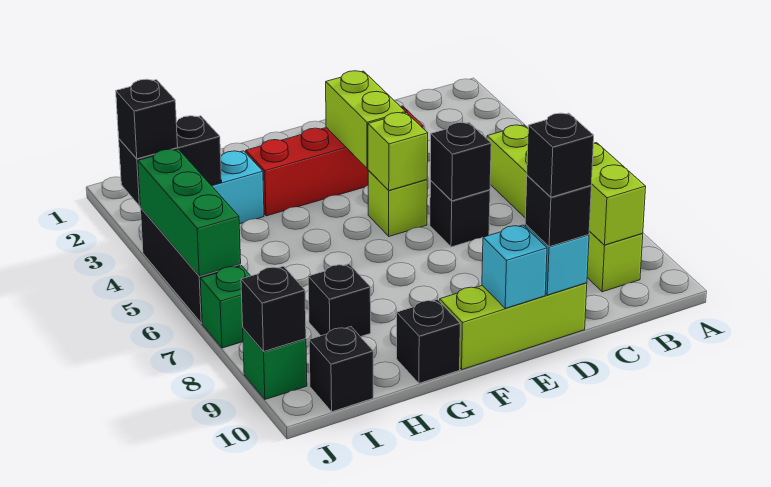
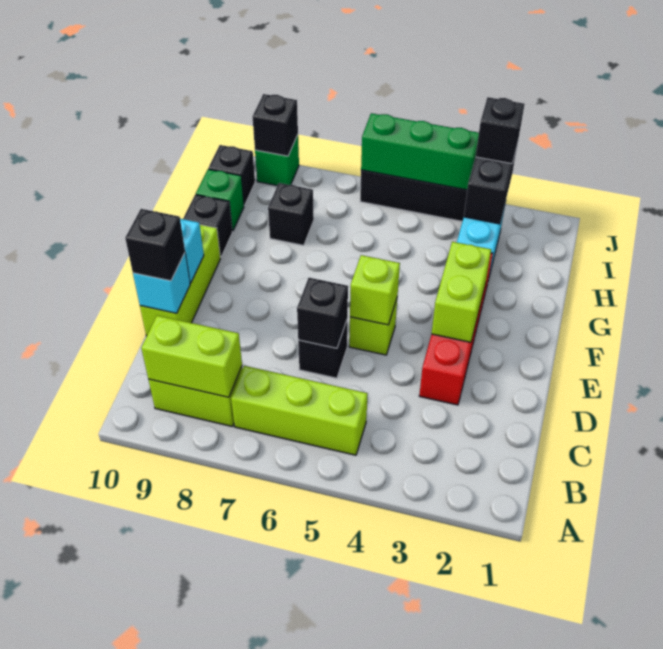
black 1x1 brick [527,113,594,197] -> none
lime 1x2 brick [326,71,406,169] -> lime 1x2 brick turned to [432,242,491,342]
green 1x1 brick [200,266,250,348] -> green 1x1 brick moved to [196,169,244,231]

